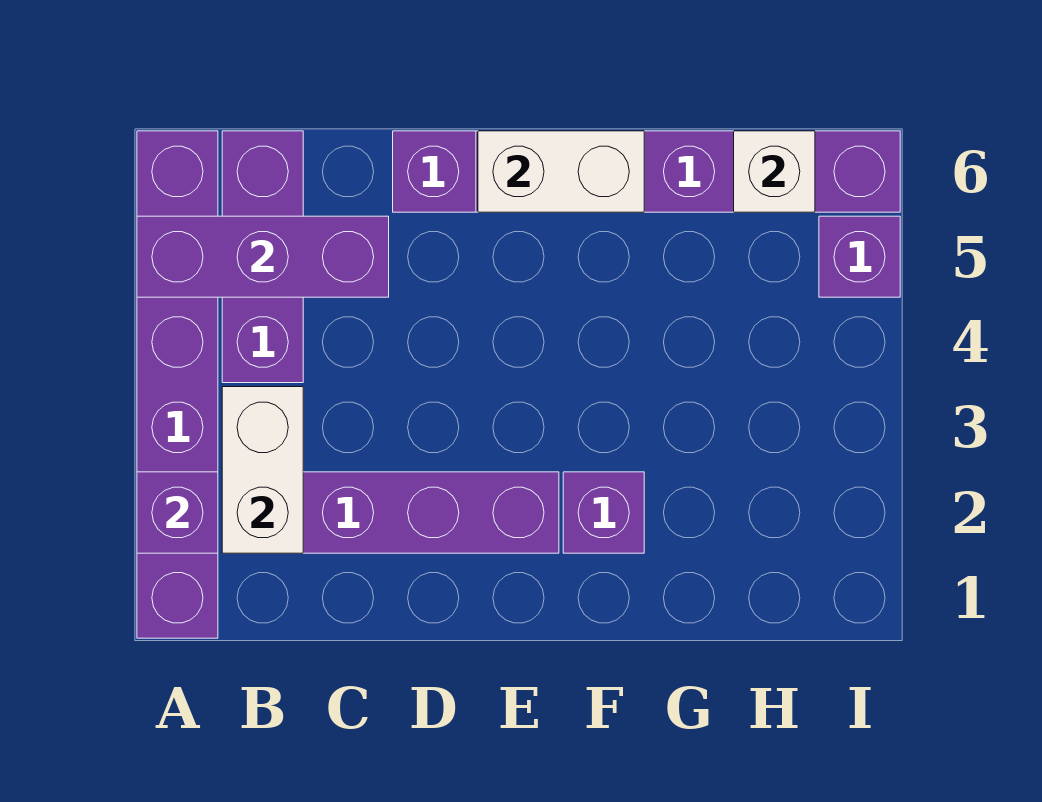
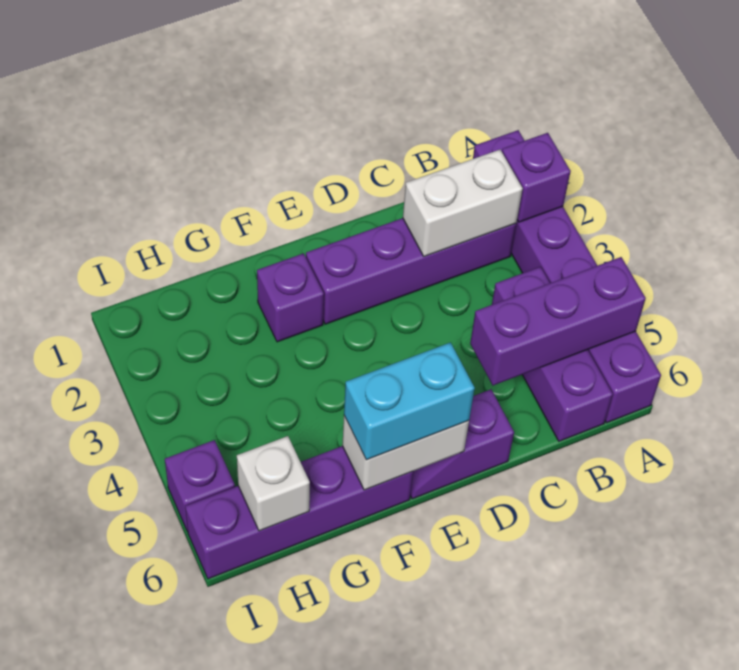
white 1x2 brick [222,387,303,553] -> white 1x2 brick turned to [403,150,523,257]
none -> cyan 1x2 brick [344,343,475,460]

